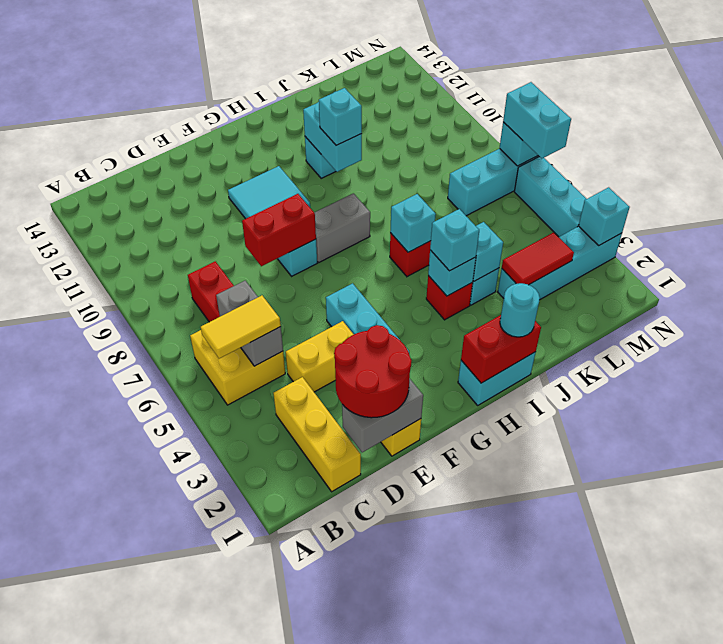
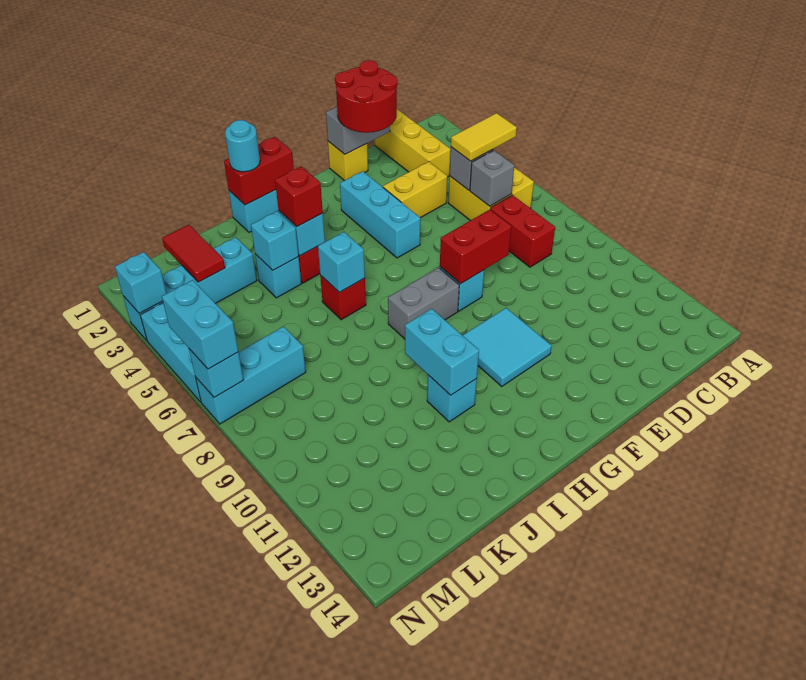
cyan 1x1 brick [430,209,479,271] -> red 1x1 brick [275,166,323,227]
cyan 1x1 brick [319,88,362,146] -> none
red 1x2 tile [502,232,574,285] -> red 1x2 tile turned to [162,225,225,282]

